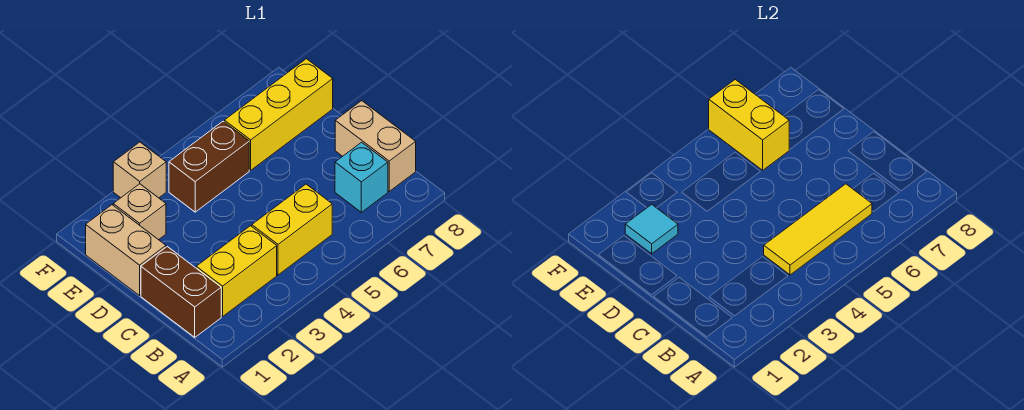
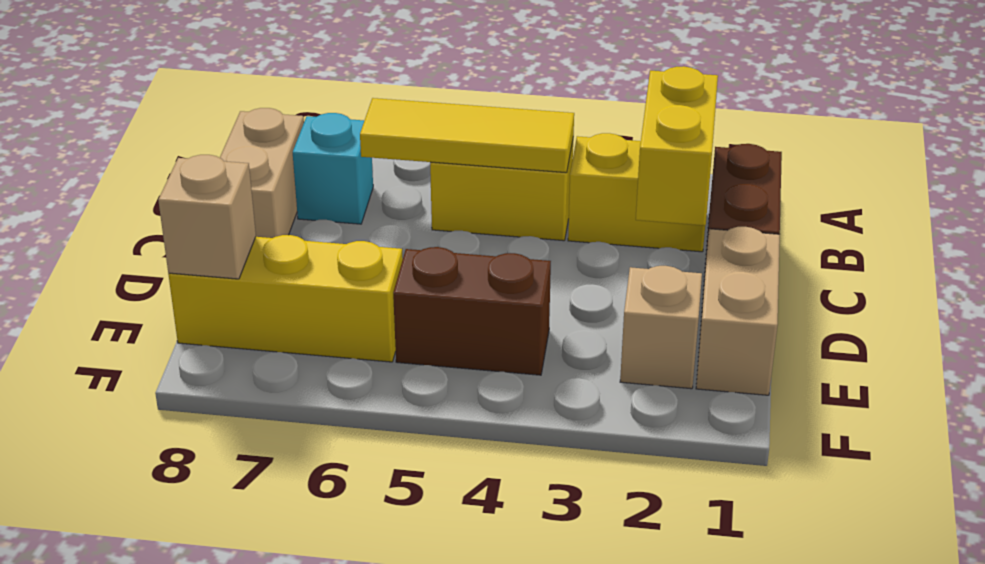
cyan 1x1 tile [625,204,678,254] -> none
yellow 1x2 brick [709,80,789,170] -> yellow 1x2 brick moved to [636,66,718,226]
tan 1x1 brick [113,142,166,198] -> tan 1x1 brick moved to [158,155,256,279]

